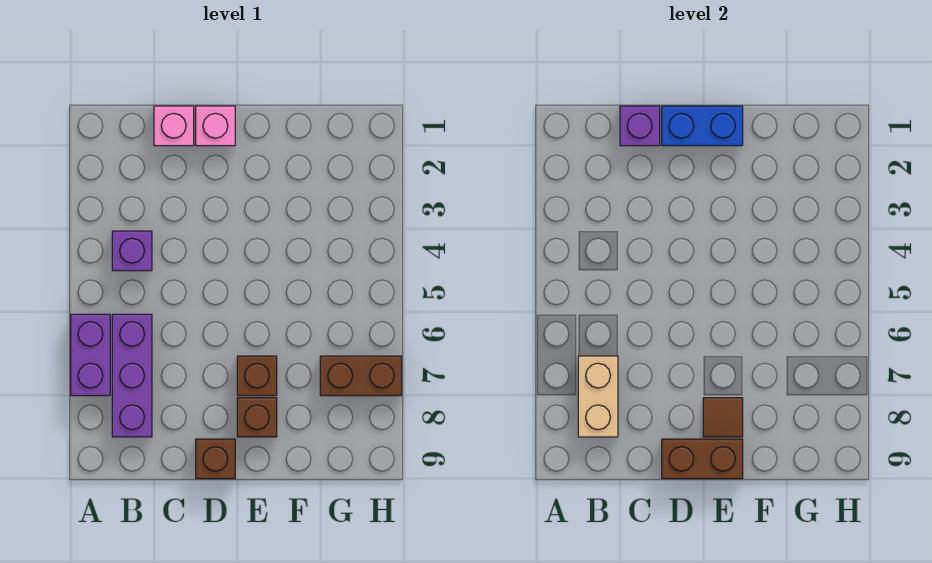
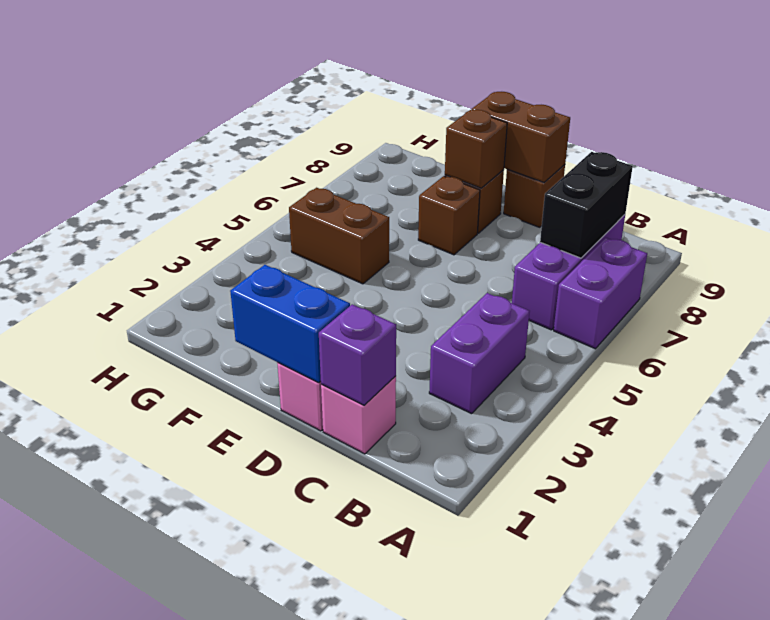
purple 1x1 brick [112,231,152,271] -> purple 1x2 brick [429,293,530,414]
tan 1x2 brick [578,356,618,437] -> black 1x2 brick [540,152,633,258]
brown 1x1 tile [703,398,743,437] -> brown 1x1 brick [445,110,507,188]
brown 1x2 brick [320,356,402,396] -> brown 1x2 brick moved to [289,188,389,284]

